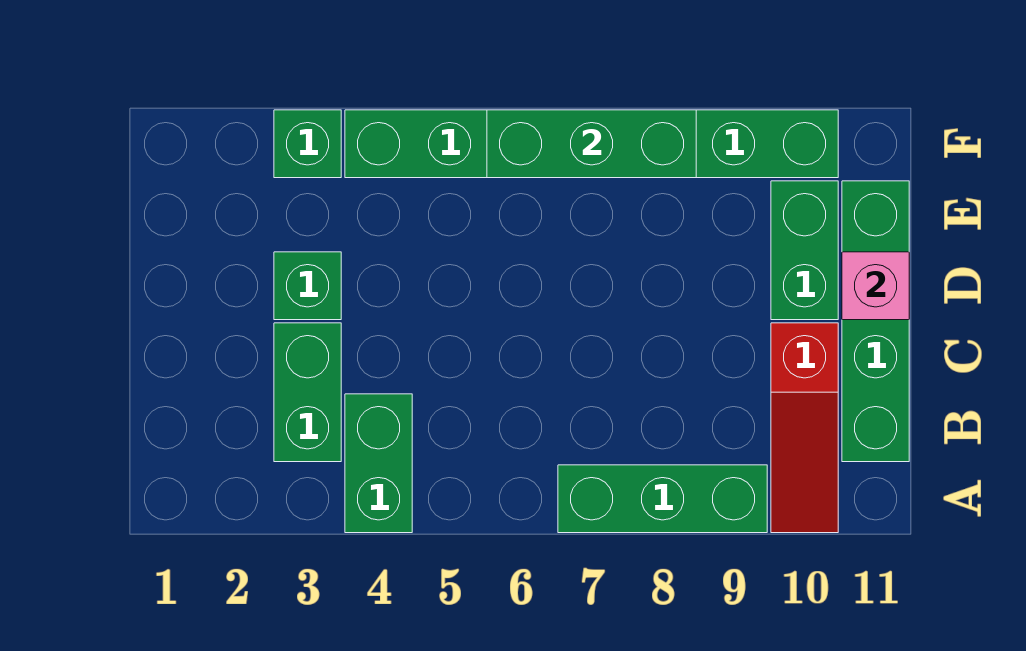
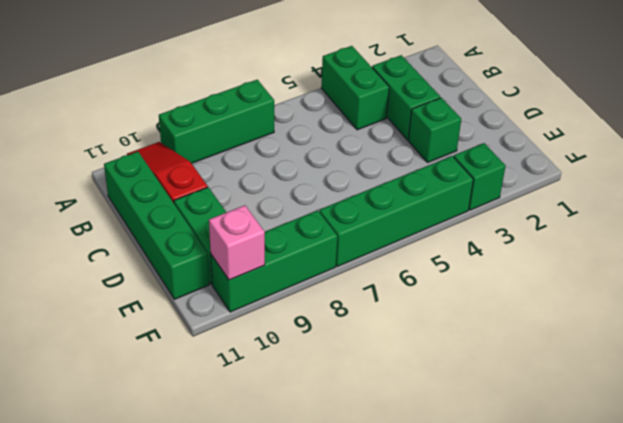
pink 1x1 brick [842,252,909,320] -> pink 1x1 brick moved to [209,205,265,280]
green 1x3 brick [487,110,696,178] -> none

